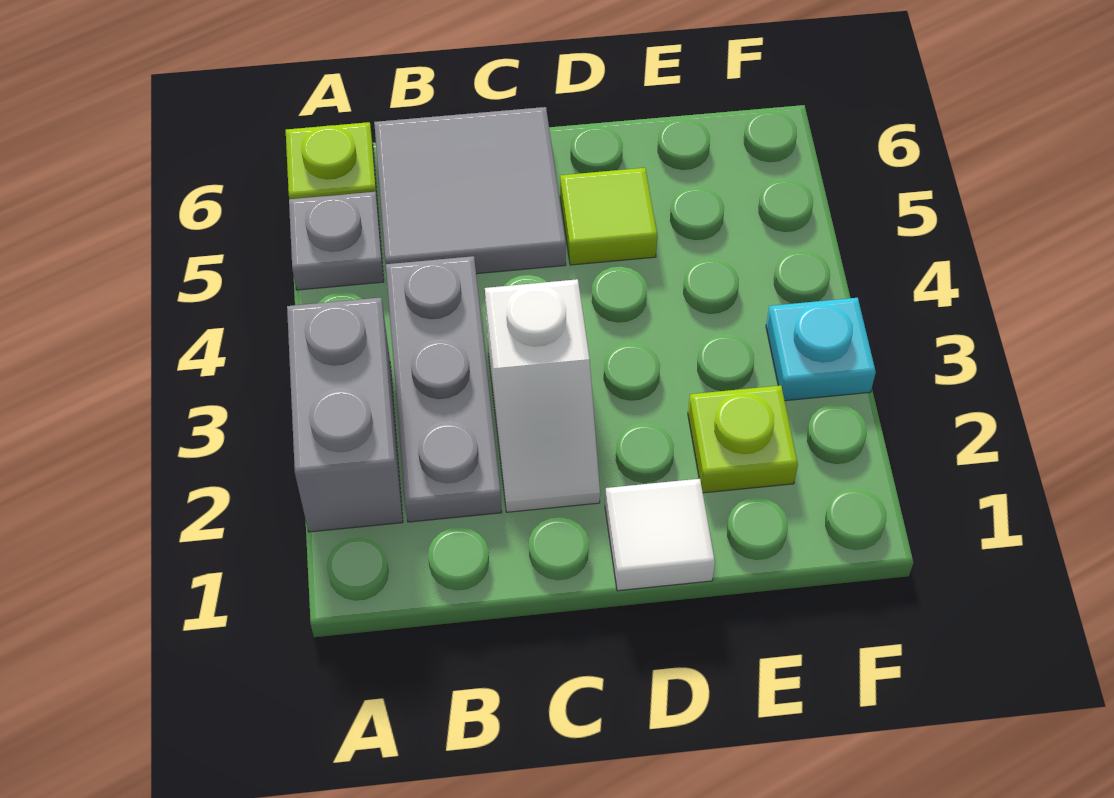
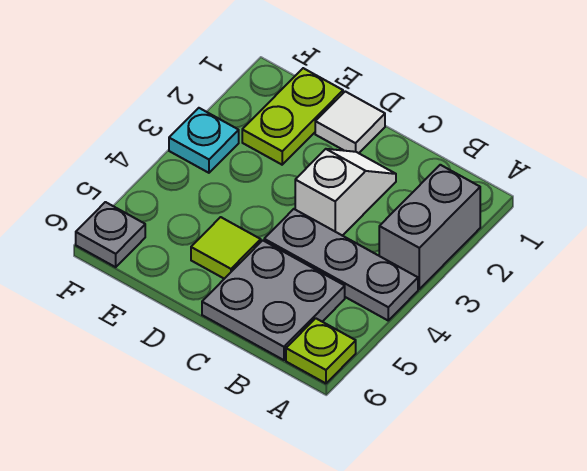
grey 1x1 plate [289,192,384,290] -> grey 1x1 plate moved to [76,202,145,267]
grey 1x3 plate [386,256,502,522] -> grey 1x3 plate turned to [264,209,418,320]
grey 2x2 tile [374,107,566,274] -> grey 2x2 plate [202,240,345,360]
lime 1x1 plate [688,385,798,493] -> lime 1x2 plate [242,68,343,165]

